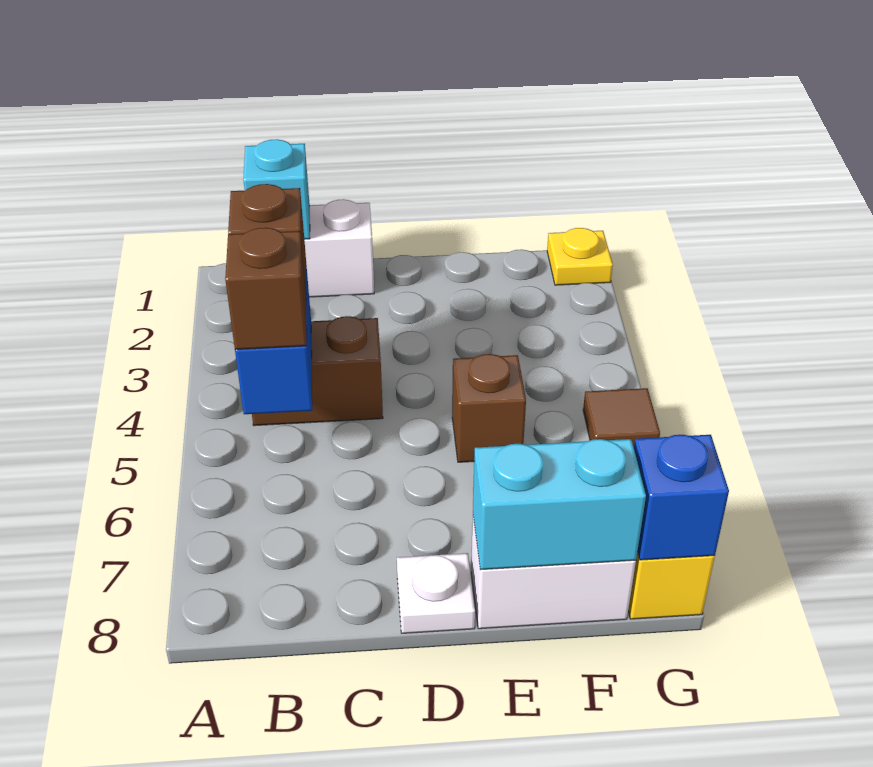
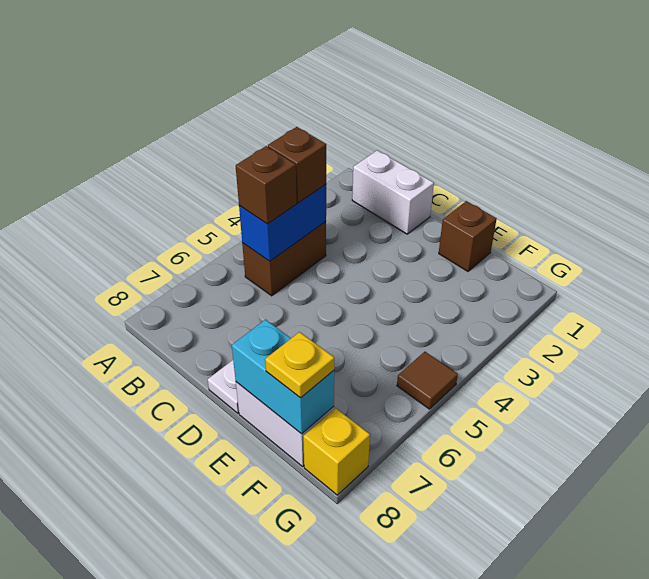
cyan 1x1 brick [243,139,310,239] -> none
brown 1x2 brick [252,316,383,426] -> brown 1x2 brick turned to [242,222,326,296]
brown 1x1 brick [452,354,526,462] -> brown 1x1 brick moved to [439,201,497,271]
yellow 1x1 plate [547,228,613,285] -> yellow 1x1 plate moved to [265,332,334,398]
blue 1x1 brick [634,435,729,560] -> none

